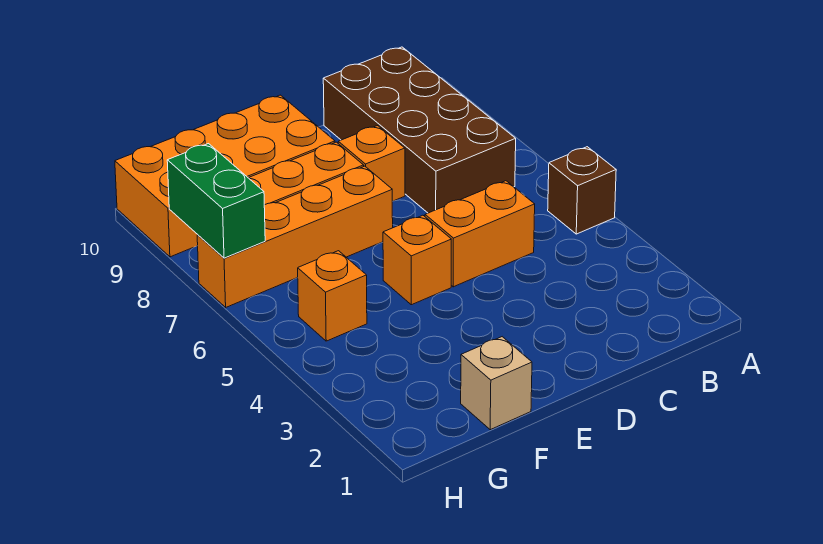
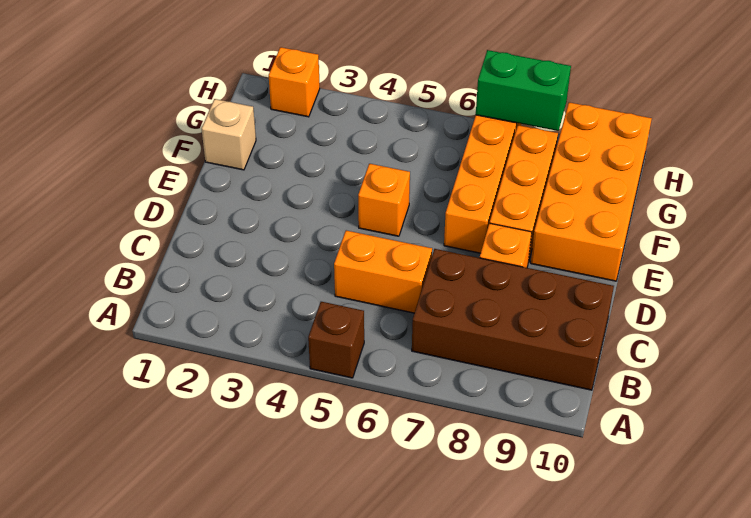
orange 1x2 brick [425,181,535,287] -> orange 1x2 brick turned to [334,230,432,313]
orange 1x1 brick [298,251,367,341] -> orange 1x1 brick moved to [269,47,320,117]

